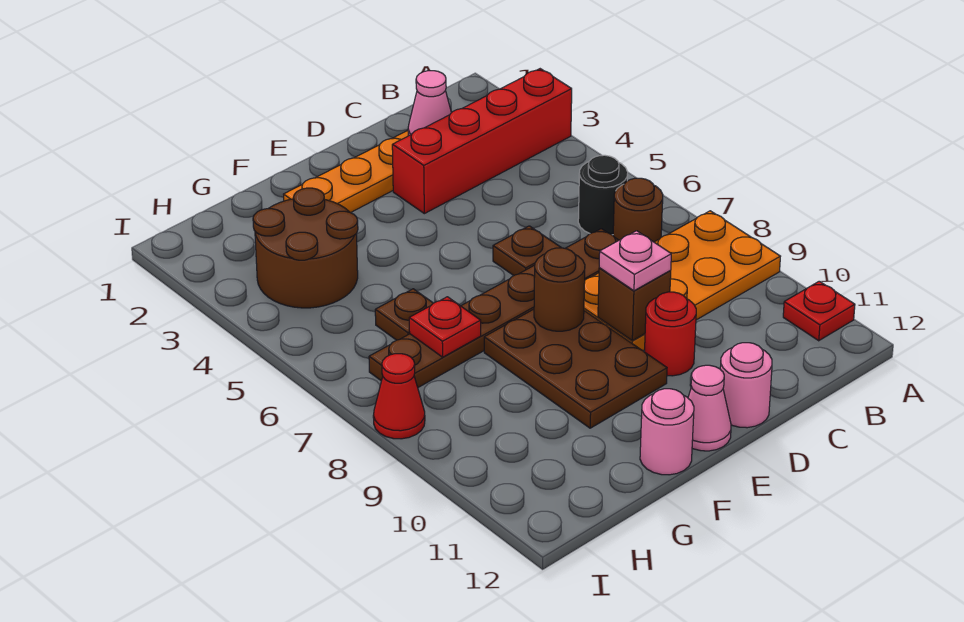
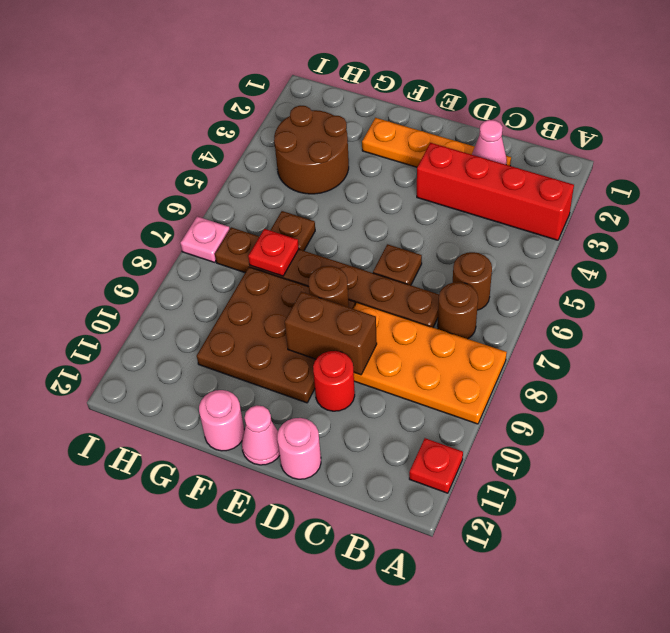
black 1x1 round brick [578,155,628,235] -> brown 1x1 round brick [453,252,492,310]
brown 1x1 brick [598,268,671,341] -> brown 1x2 brick [285,292,377,375]
pink 1x1 plate [599,231,671,291] -> pink 1x1 plate moved to [180,217,230,262]
brown 2x3 plate [484,309,667,428] -> brown 3x3 plate [197,267,355,403]
red 1x1 cone [373,354,425,439] -> none

